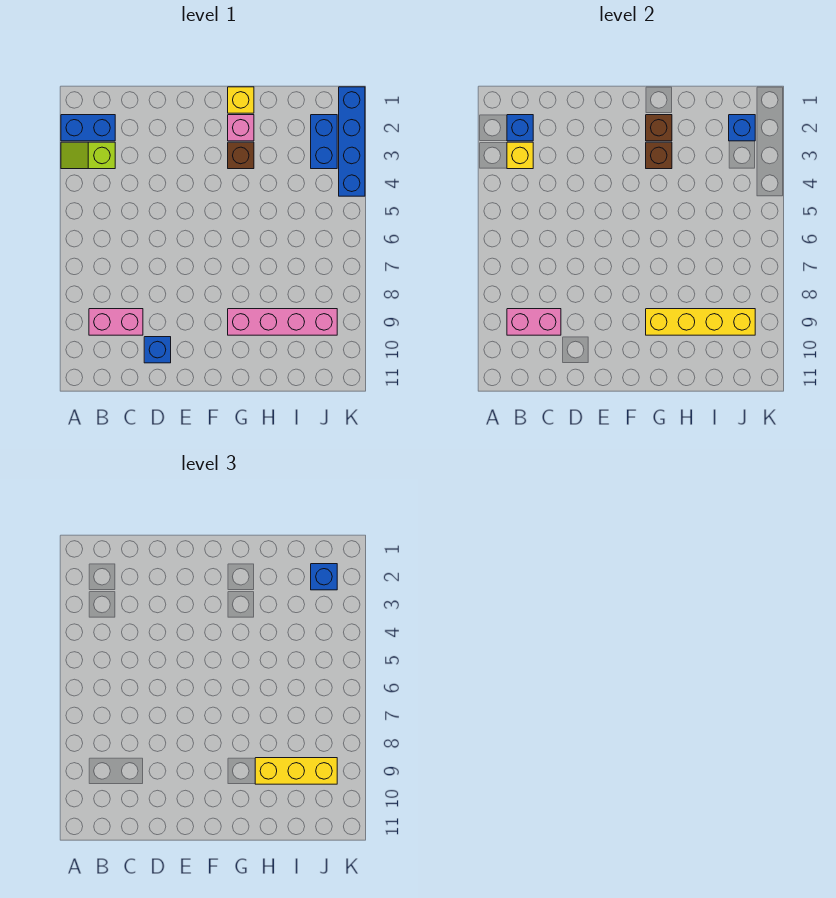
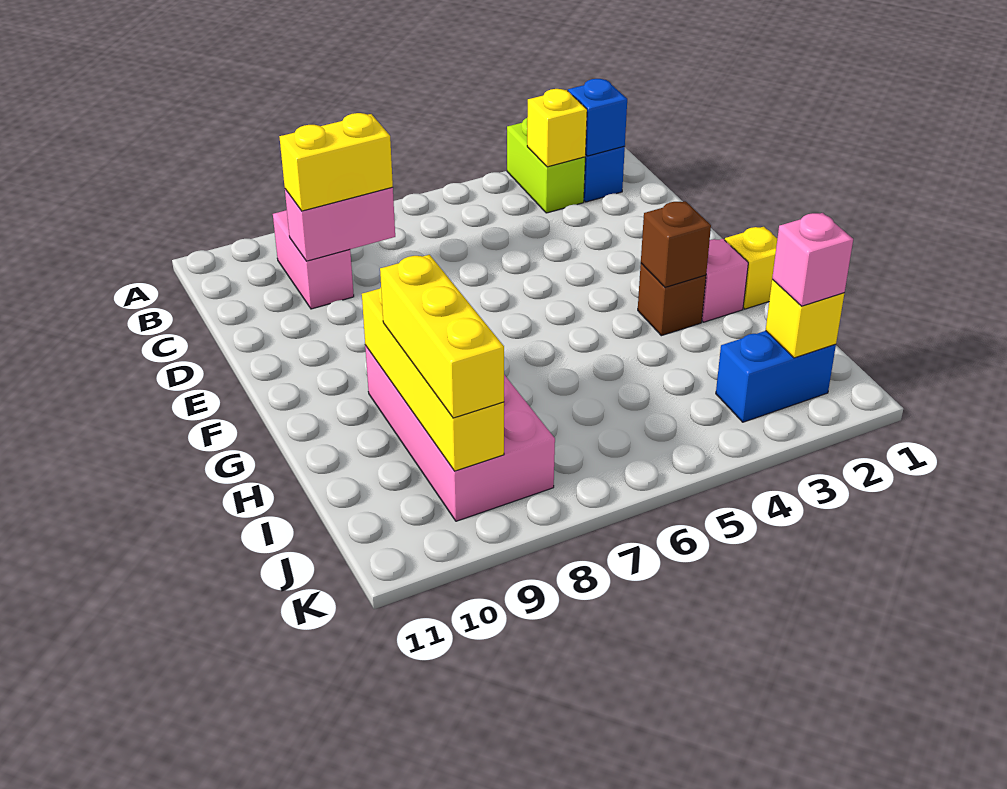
lime 1x2 slope [61,142,115,169] -> lime 1x2 brick [507,118,585,213]
pink 1x2 brick [507,309,561,335] -> pink 1x2 brick turned to [285,187,395,261]
none -> yellow 1x2 brick [280,113,393,211]
blue 1x1 brick [144,337,171,363] -> none
brown 1x1 brick [646,115,672,141] -> none
pink 1x4 brick [228,309,337,335] -> pink 2x4 brick [365,345,555,521]
blue 1x1 brick [729,115,755,141] -> yellow 1x1 brick [766,279,844,358]
blue 1x1 brick [311,564,337,590] -> pink 1x1 brick [772,213,853,306]
blue 1x4 brick [339,87,365,196] -> none

